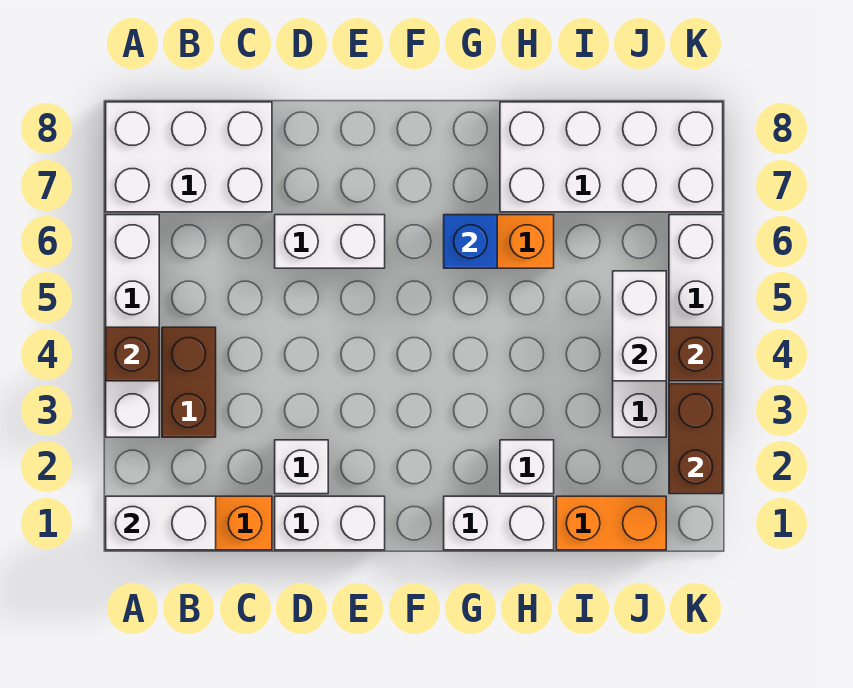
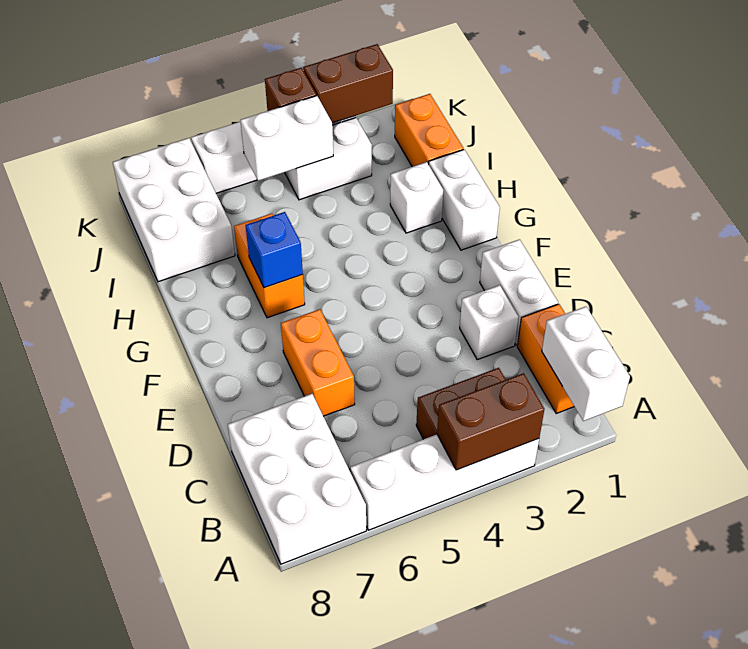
brown 1x1 brick [106,327,159,381] -> brown 1x2 brick [437,373,544,470]
white 1x2 brick [275,215,385,268] -> orange 1x2 brick [281,309,355,416]
white 2x4 brick [500,102,723,212] -> white 2x3 brick [113,138,235,282]

